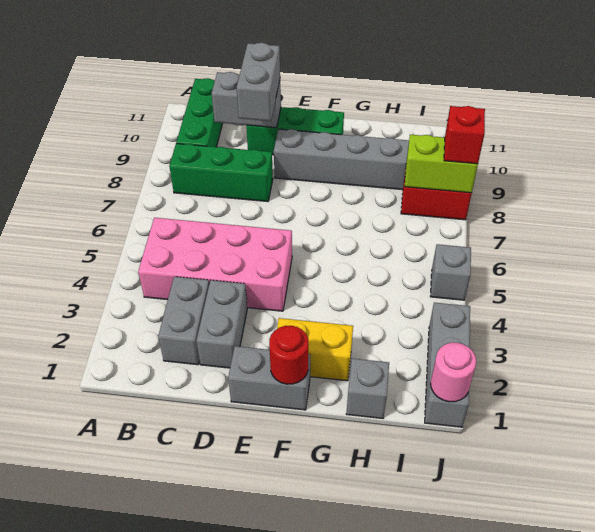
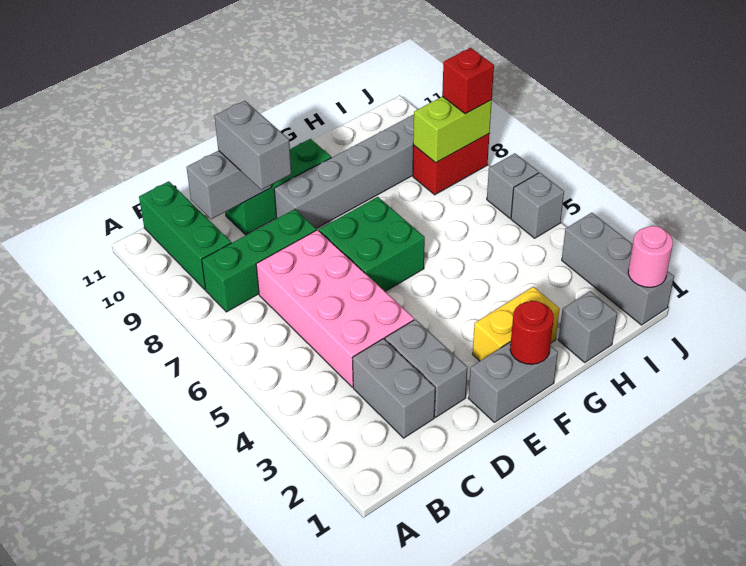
pink 2x4 brick [138,218,292,311] -> pink 2x4 brick turned to [256,230,414,387]
none -> green 2x2 brick [319,197,425,291]
none -> grey 1x1 brick [487,153,539,218]

